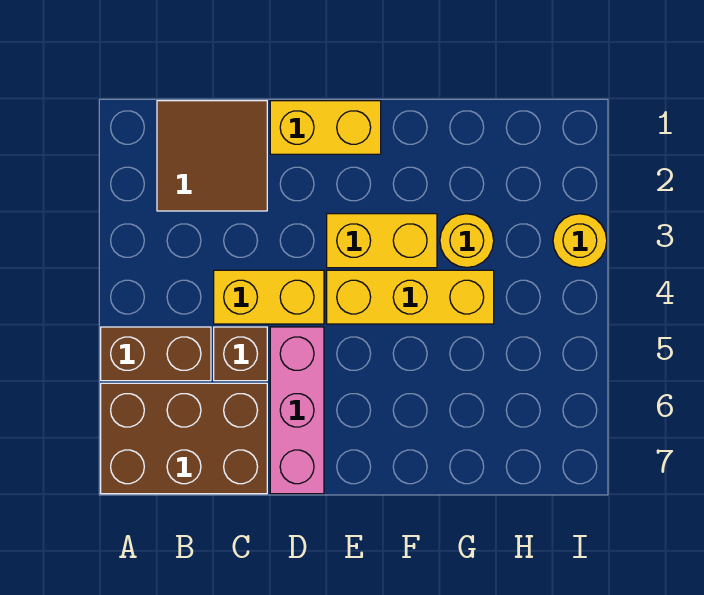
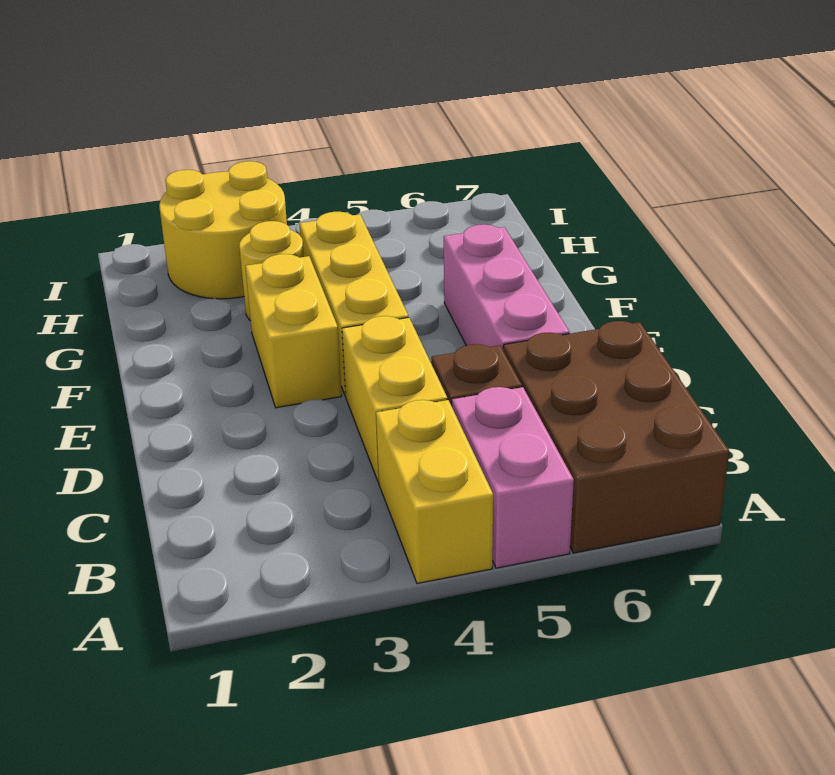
brown 1x2 brick [101,327,211,381] -> pink 1x2 brick [452,387,574,568]
brown 2x2 tile [157,101,267,211] -> none
yellow 1x2 brick [270,101,381,154] -> yellow 1x2 brick moved to [376,400,493,584]
pink 1x3 brick [270,327,324,494] -> pink 1x3 brick turned to [444,224,569,350]
yellow 1x1 round brick [553,214,607,268] -> yellow 2x2 round brick [159,161,287,299]

